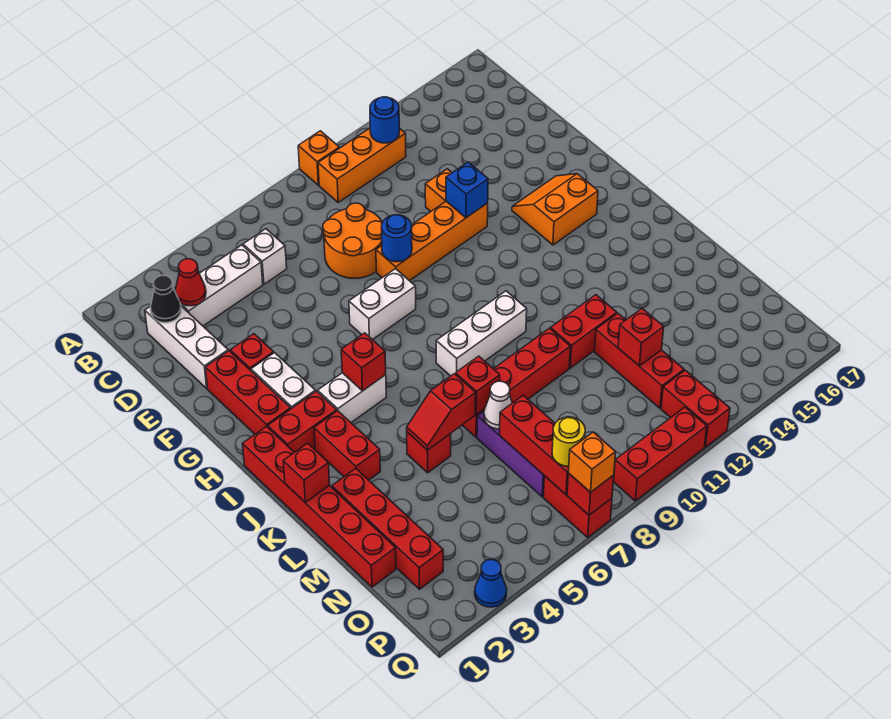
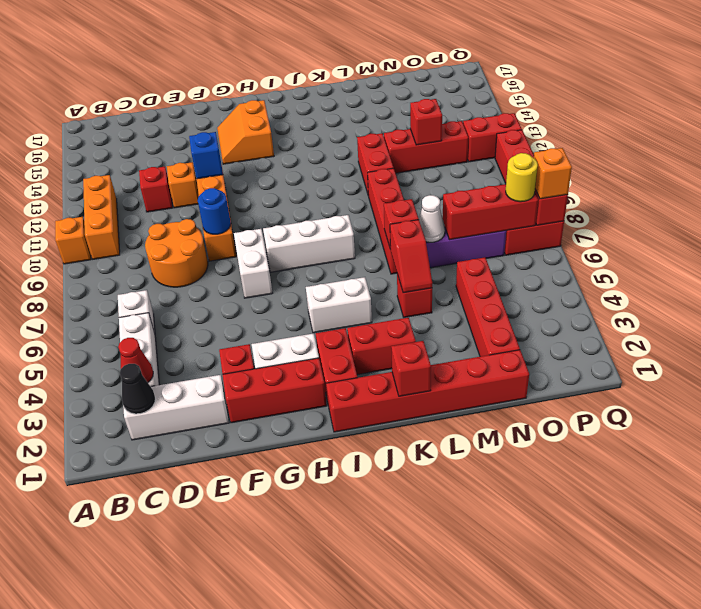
blue 1x1 round brick [370,97,399,143] -> none
white 1x2 brick [318,373,386,423] -> white 1x2 brick turned to [306,277,372,333]
red 1x1 brick [341,333,386,391] -> red 1x1 brick moved to [139,167,173,212]
white 1x3 brick [436,291,527,376] -> white 1x3 brick turned to [263,215,355,272]
red 1x4 brick [332,469,443,589] -> red 1x4 brick turned to [456,257,520,357]
blue 1x1 cone [475,560,507,607] -> none

